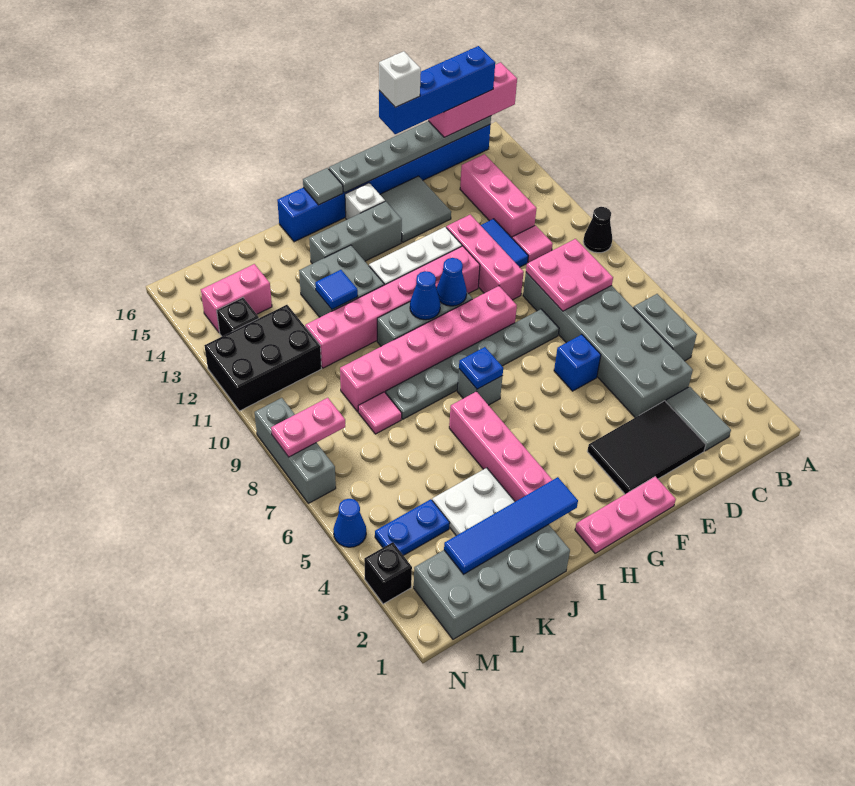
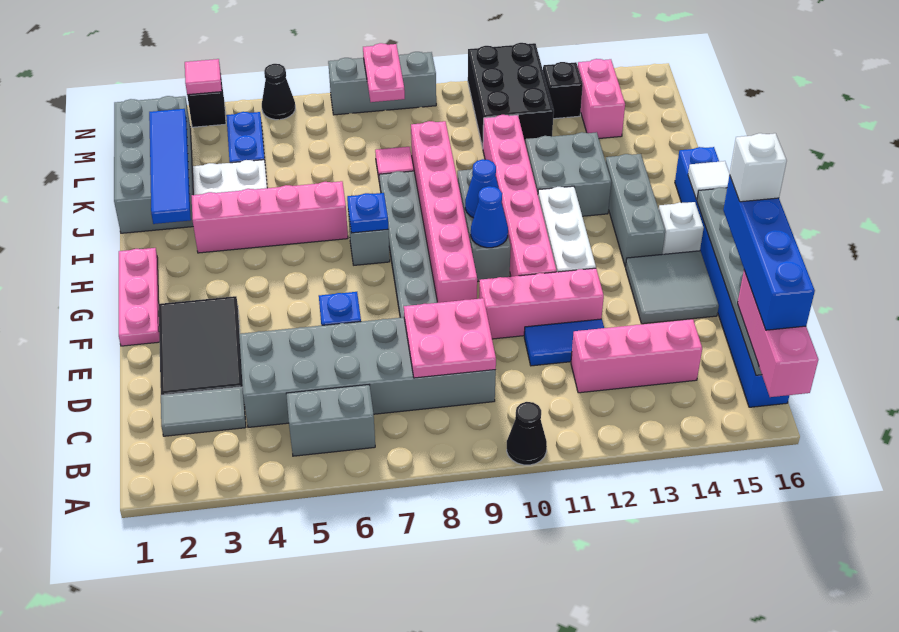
pink 1x1 tile [512,225,553,263] -> pink 1x1 tile moved to [185,59,222,95]
grey 1x1 tile [303,168,343,205] -> white 1x1 tile [688,161,730,200]
blue 1x1 tile [315,270,358,310] -> none
blue 1x1 cone [333,499,366,547] -> black 1x1 cone [262,64,295,120]

